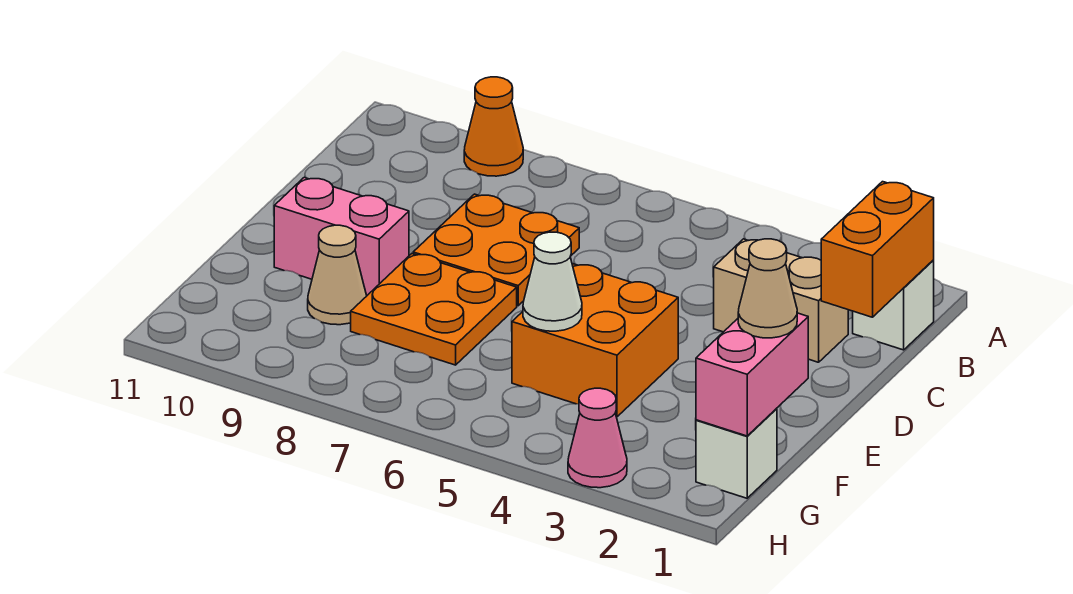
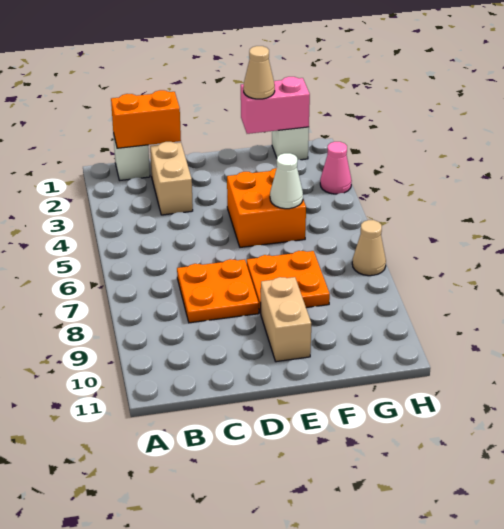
orange 1x1 cone [464,77,523,176] -> none
pink 1x2 brick [274,177,409,295] -> tan 1x2 brick [260,277,311,362]
tan 1x1 cone [308,225,367,325] -> tan 1x1 cone moved to [352,220,386,276]

